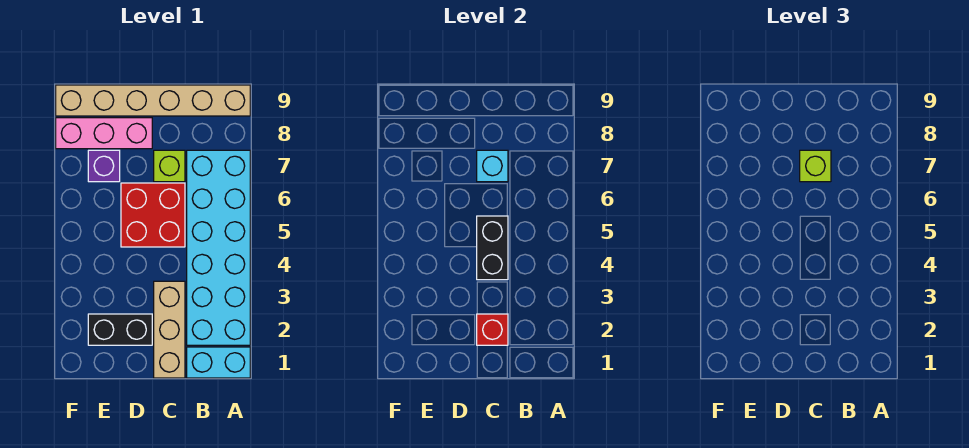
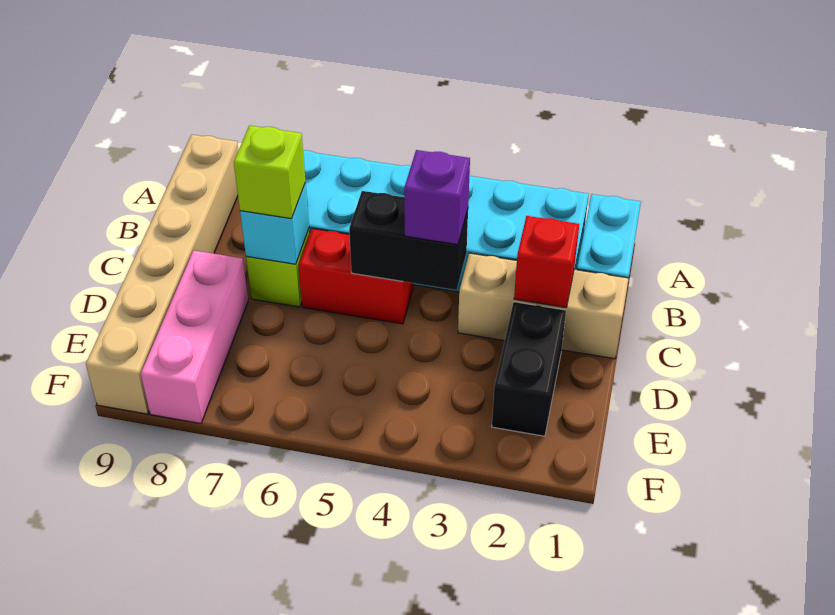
red 2x2 brick [121,183,185,247] -> red 1x2 brick [299,229,414,324]
purple 1x1 brick [88,150,120,182] -> purple 1x1 brick moved to [404,150,470,245]

